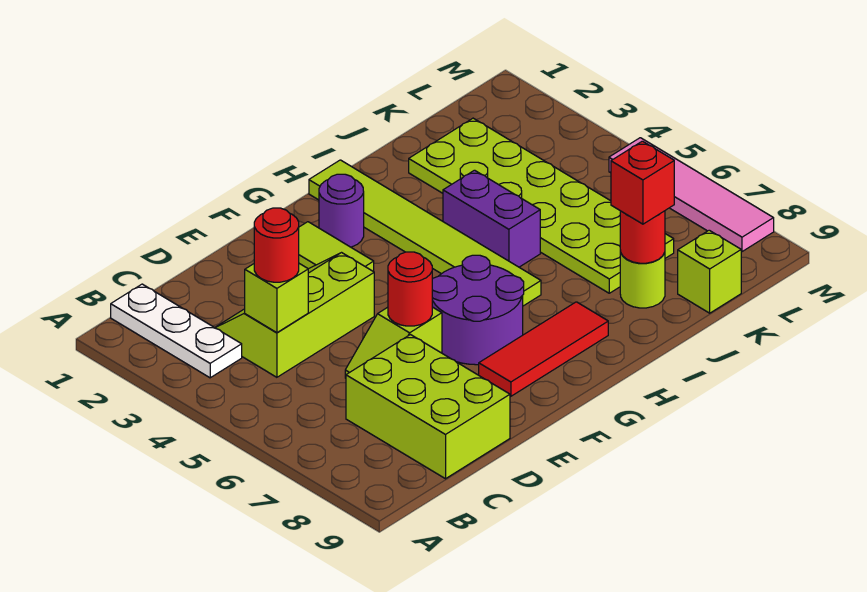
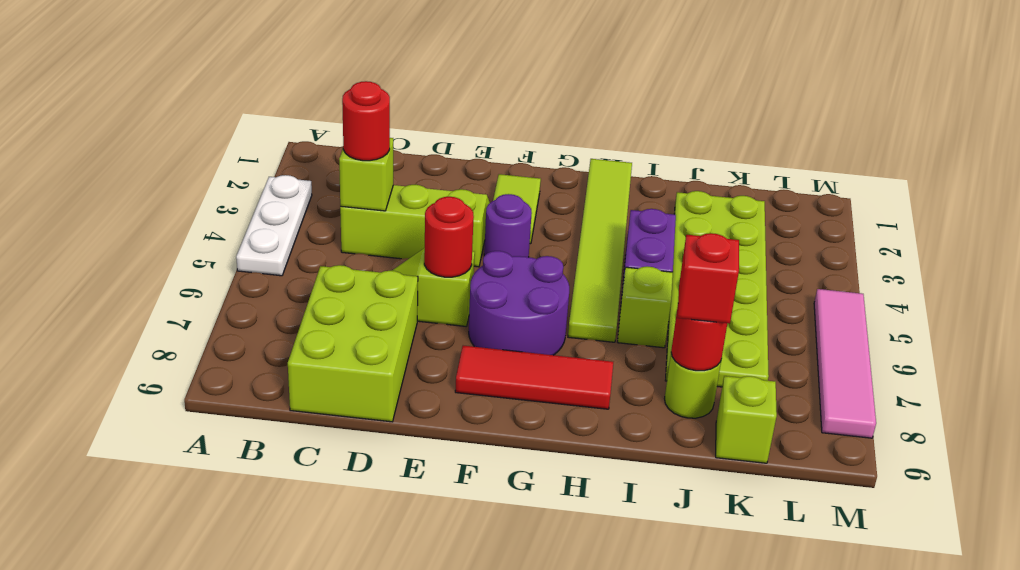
white 1x3 plate [111,284,242,378] -> white 1x3 plate moved to [236,175,312,276]
purple 1x1 round brick [319,174,364,247] -> purple 1x1 round brick moved to [484,194,532,257]
none -> lime 1x1 brick [618,266,673,348]

